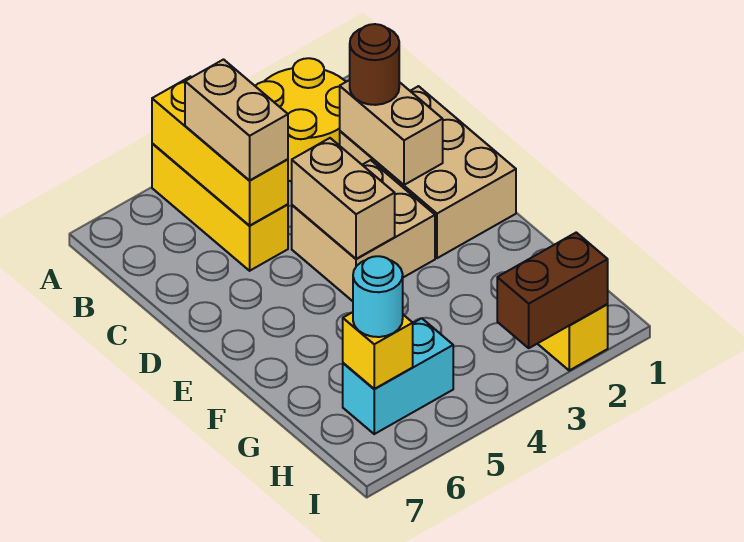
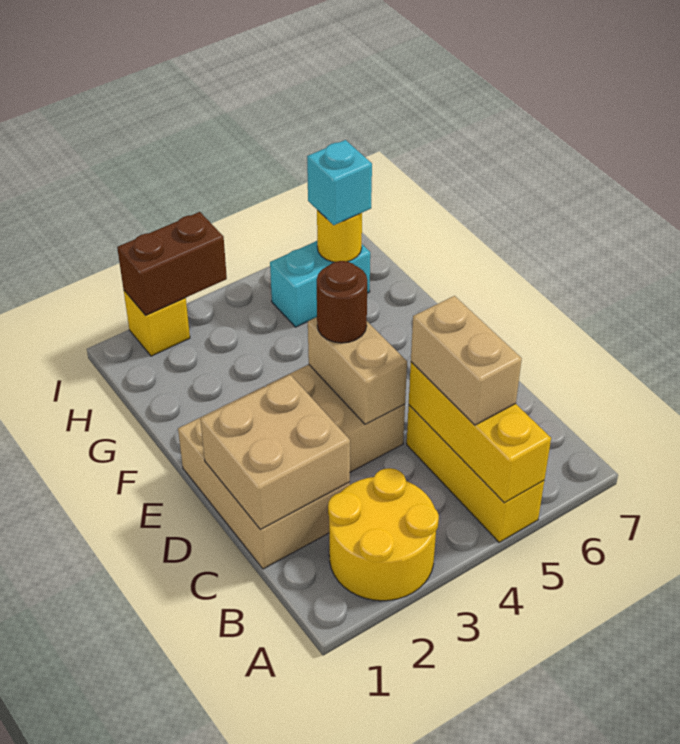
tan 1x2 brick [340,80,443,185] -> tan 2x2 brick [200,375,350,529]
brown 1x1 round brick [350,24,399,105] -> brown 1x1 round brick moved to [317,261,367,343]
yellow 1x1 brick [343,312,413,389] -> yellow 1x1 round brick [317,210,362,262]
cyan 1x1 round brick [353,256,403,337] -> cyan 1x1 brick [307,140,372,225]

